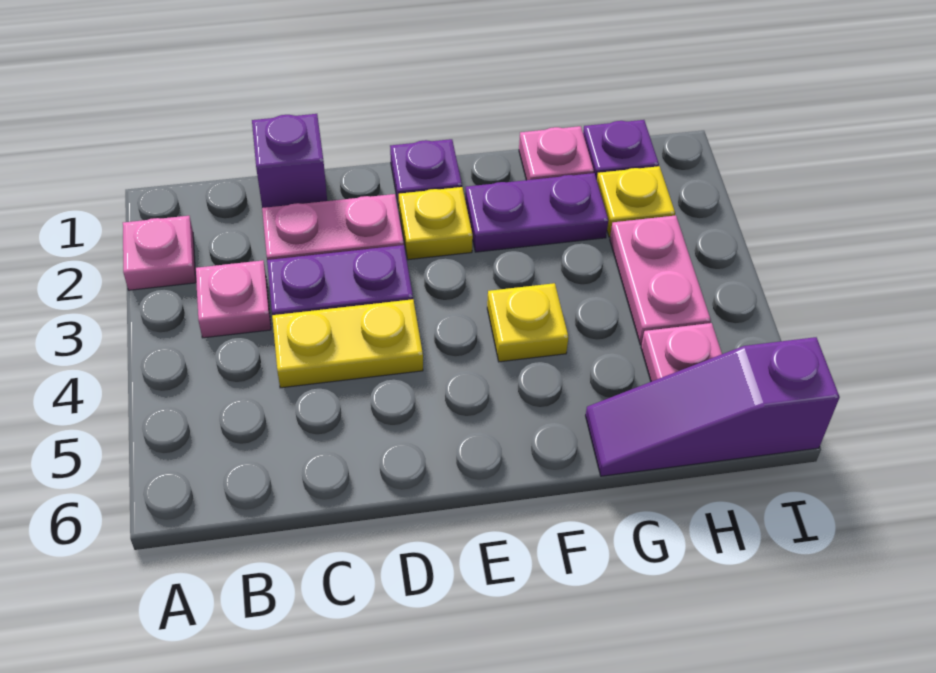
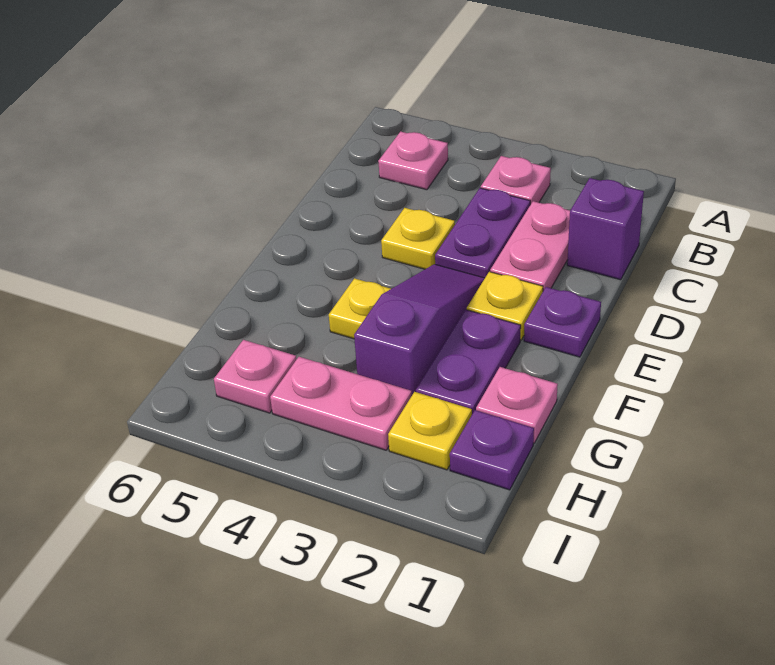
pink 1x1 plate [123,216,196,290] -> pink 1x1 plate moved to [378,131,448,190]
yellow 1x2 plate [272,299,423,388] -> yellow 1x1 plate [381,208,455,269]
purple 1x3 slope [586,337,840,476] -> purple 1x3 slope moved to [354,264,485,395]

